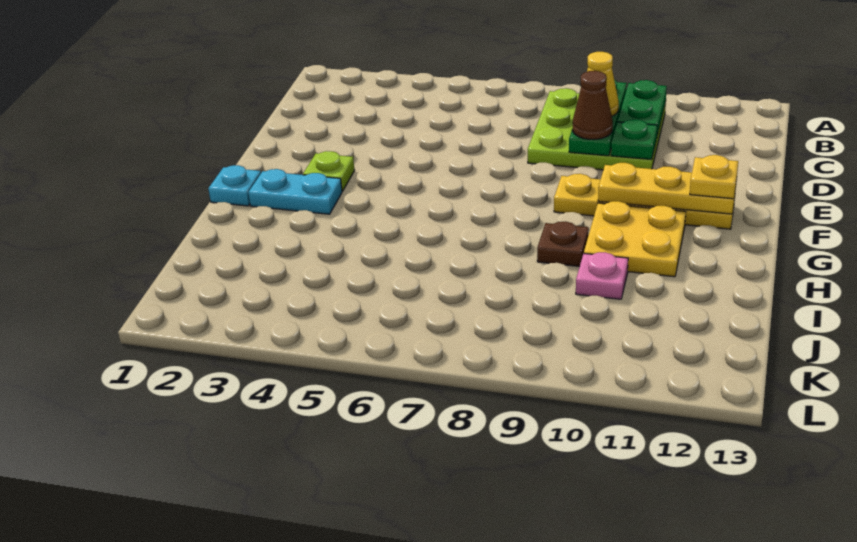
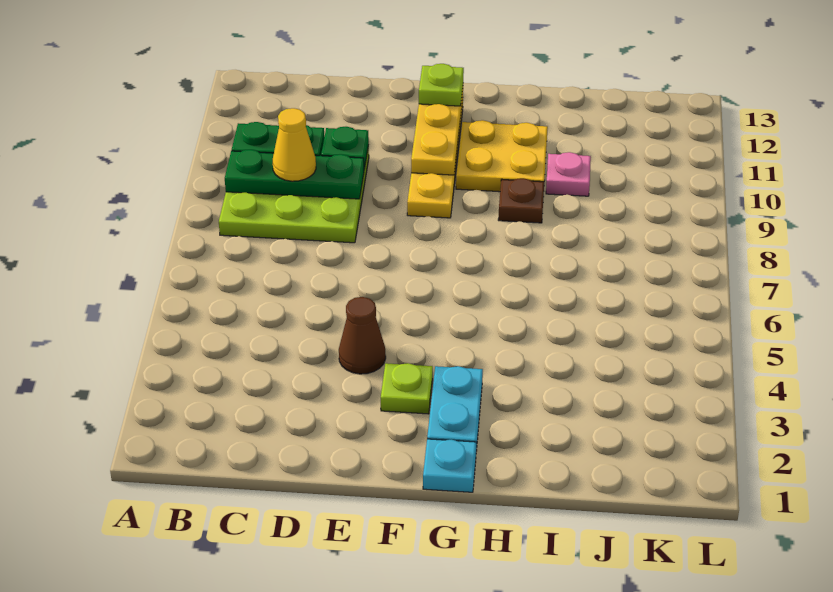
brown 1x1 cone [572,71,613,139] -> brown 1x1 cone moved to [339,297,386,374]
yellow 1x1 plate [690,155,738,199] -> lime 1x1 plate [419,64,464,106]

